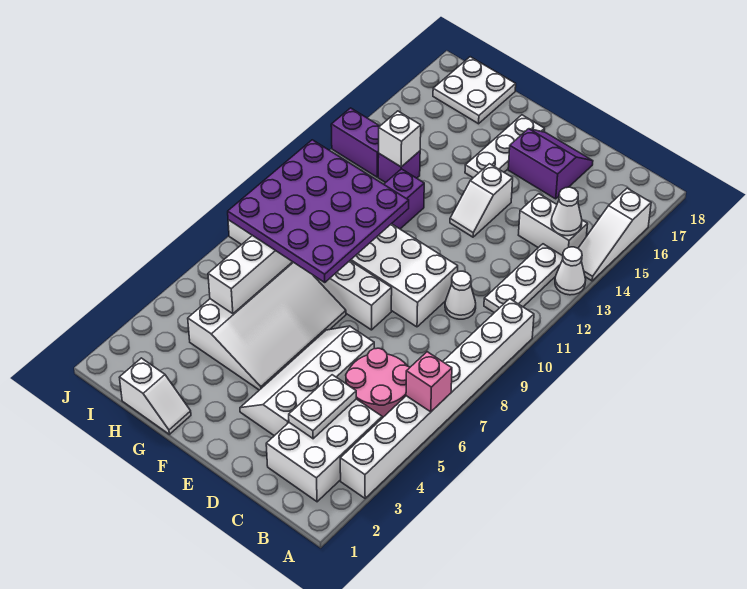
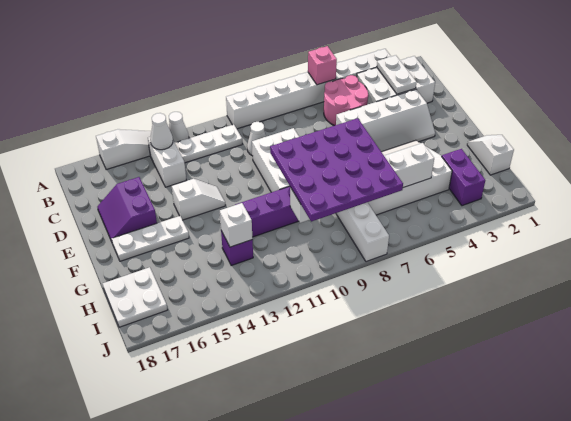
white 1x2 plate [289,375,356,439] -> white 1x2 plate turned to [377,55,416,94]
purple 1x2 brick [331,108,380,177] -> purple 1x2 brick moved to [442,149,485,206]

